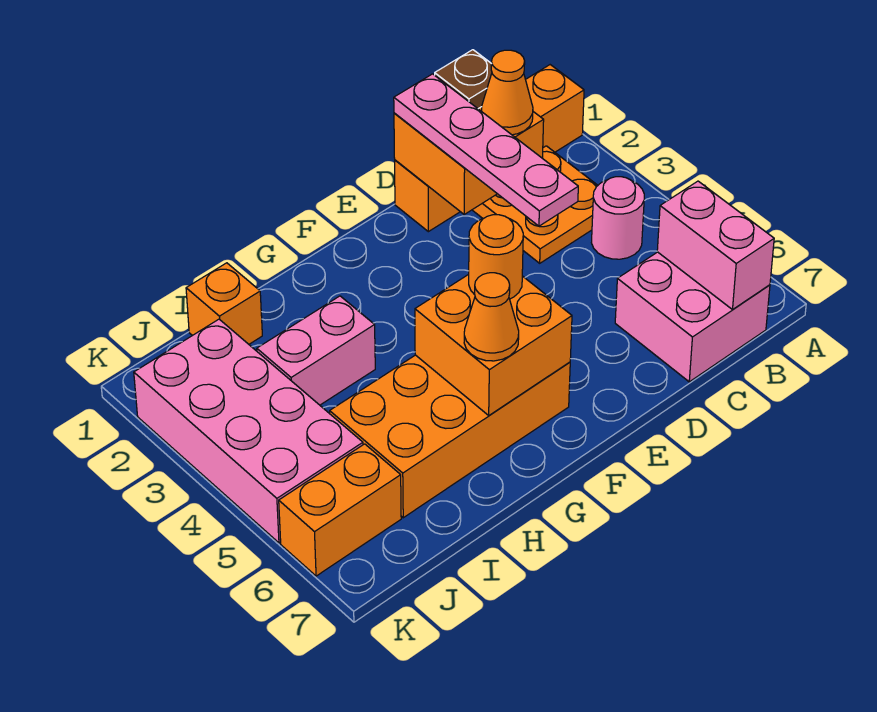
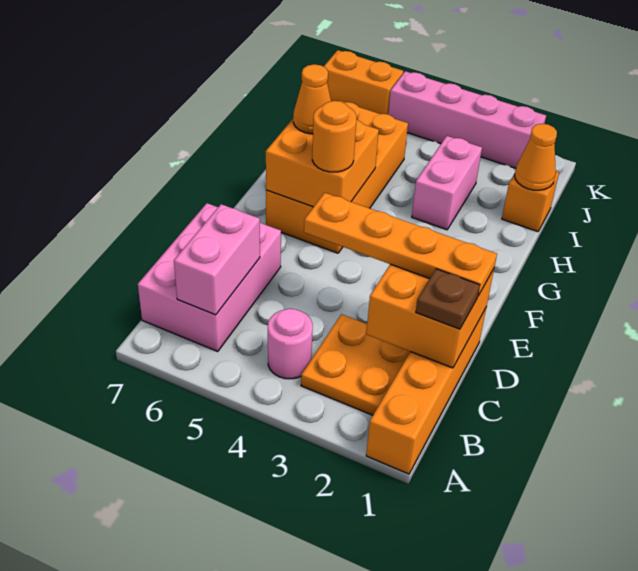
pink 2x2 brick [615,252,770,382] -> pink 2x3 brick [138,203,281,351]
pink 1x2 brick [657,181,774,310] -> pink 1x2 brick turned to [174,204,260,315]
orange 1x1 cone [481,50,533,135] -> orange 1x1 cone moved to [515,124,557,190]
pink 1x4 plate [394,74,578,226] -> orange 1x4 plate [304,193,497,296]
pink 2x4 brick [134,319,363,543] -> pink 1x4 brick [388,71,546,168]
orange 1x2 brick [279,444,401,576] -> orange 1x2 brick turned to [323,50,403,114]

